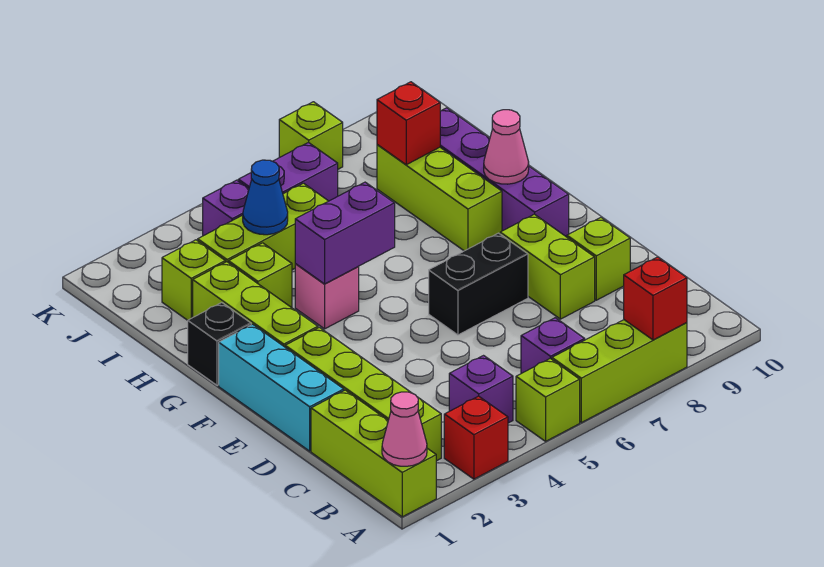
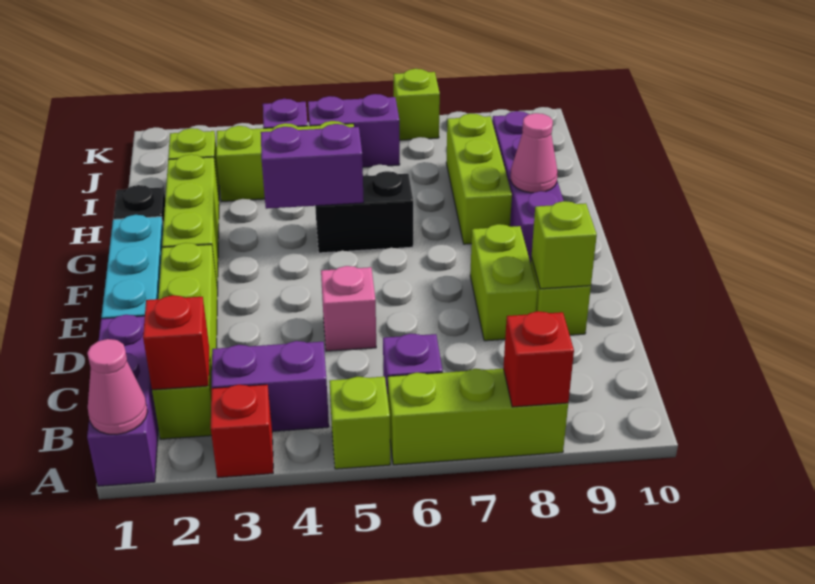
lime 1x3 brick [311,390,436,517] -> purple 1x3 brick [87,315,158,486]
purple 1x1 brick [449,356,513,423] -> purple 1x2 brick [212,341,329,431]
black 1x2 brick [429,233,528,335] -> black 1x2 brick moved to [315,171,413,253]
pink 1x1 brick [295,264,359,329] -> pink 1x1 brick moved to [321,266,376,351]
lime 1x1 brick [229,243,292,308] -> lime 1x1 brick moved to [531,201,597,289]
blue 1x1 cone [243,160,288,235] -> none
red 1x1 brick [377,82,440,165] -> red 1x1 brick moved to [143,295,209,390]

